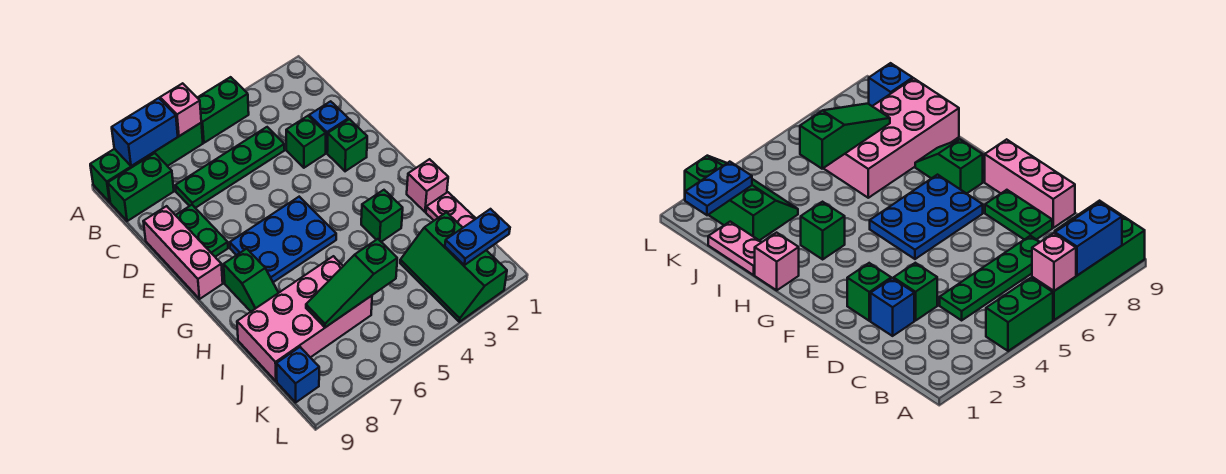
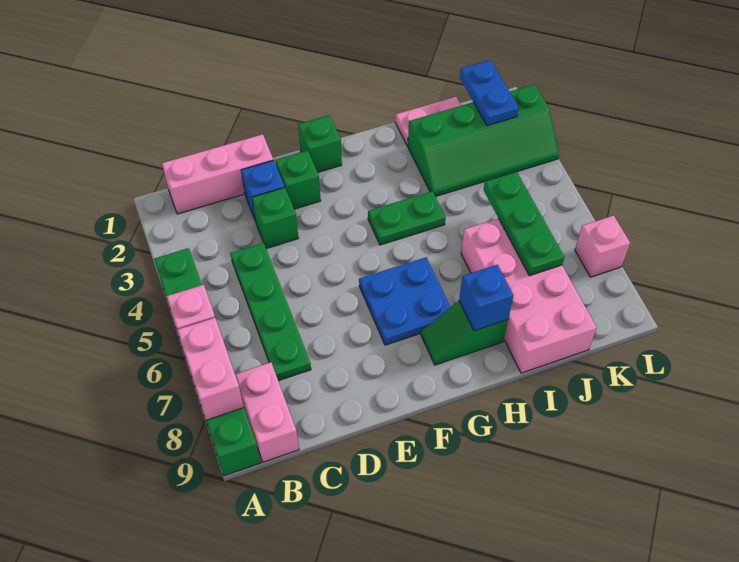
blue 1x2 brick [112,98,178,166] -> pink 1x2 brick [177,318,244,420]
green 1x2 brick [108,153,174,221] -> pink 1x2 brick [235,362,299,462]
green 1x2 plate [176,205,228,257] -> green 1x2 plate moved to [368,191,446,245]
pink 1x3 brick [143,206,223,299] -> pink 1x3 brick moved to [162,134,273,214]
blue 2x3 plate [230,197,336,282] -> blue 2x2 plate [359,257,450,345]
green 1x2 slope [224,249,278,311] -> green 1x2 slope turned to [421,301,508,365]
pink 1x1 brick [407,159,448,212] -> pink 1x1 brick moved to [575,216,630,277]
green 1x1 brick [361,190,403,242] -> green 1x1 brick moved to [298,115,342,172]
green 2x3 slope [400,212,507,322] -> green 2x4 slope [408,84,559,197]
green 1x3 slope [306,239,397,327] -> green 1x3 plate [484,172,564,276]
blue 1x1 brick [276,347,319,402] -> blue 1x1 brick moved to [459,265,513,331]

